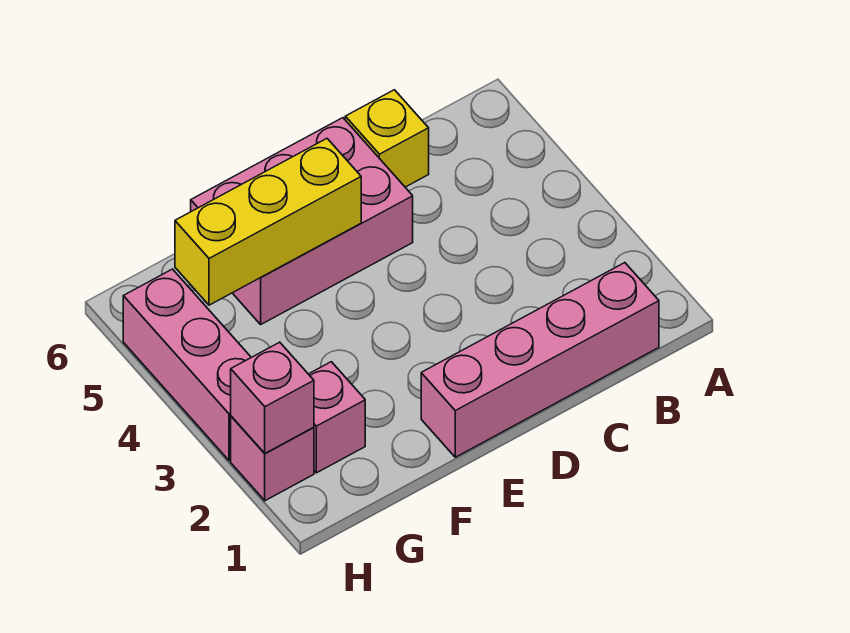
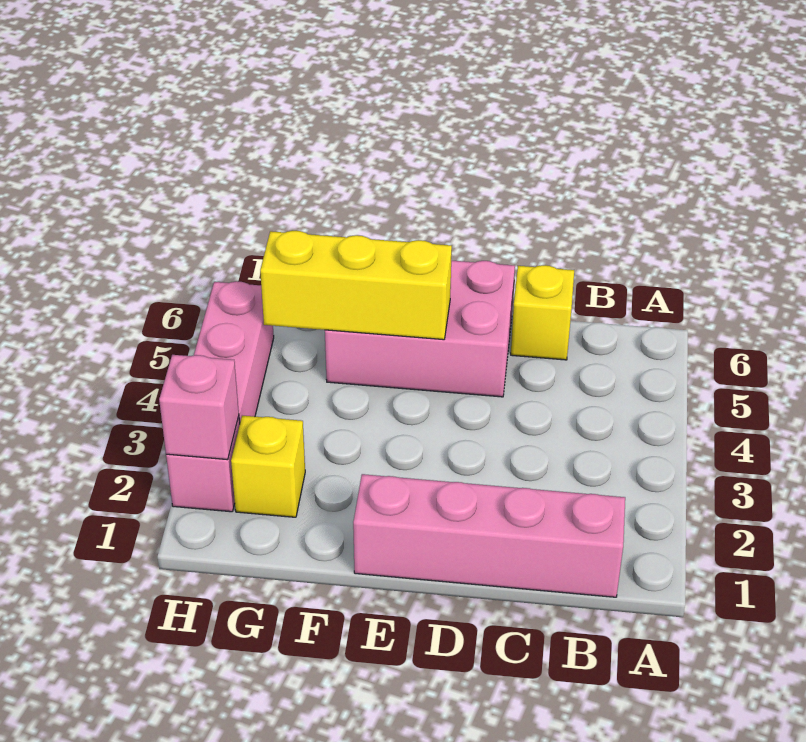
pink 1x1 brick [309,362,365,473] -> yellow 1x1 brick [231,416,305,517]

